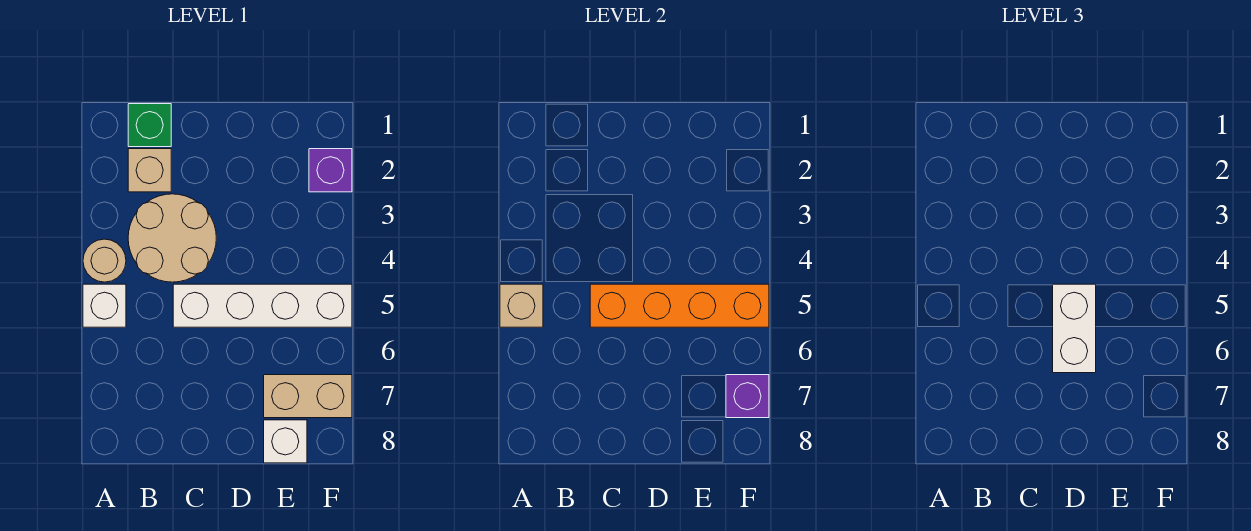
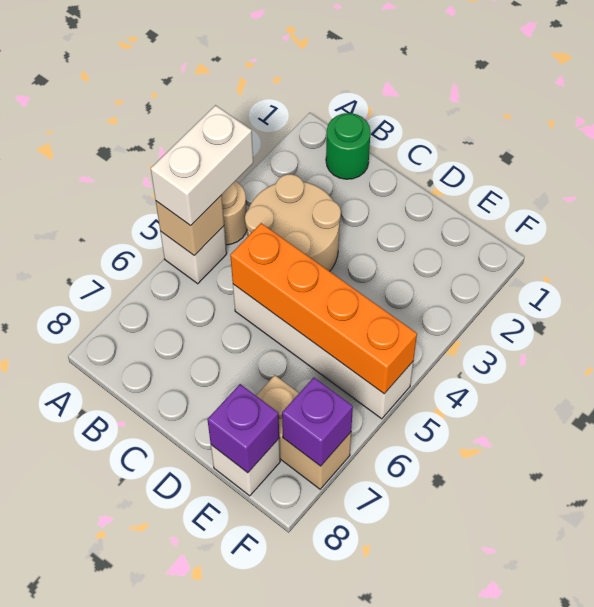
green 1x1 brick [128,104,171,147] -> green 1x1 round brick [326,113,370,179]
tan 1x1 brick [128,149,171,192] -> none
white 1x2 brick [1053,284,1096,373] -> white 1x2 brick moved to [151,105,253,226]
purple 1x1 brick [309,149,352,192] -> purple 1x1 brick moved to [207,384,279,473]

